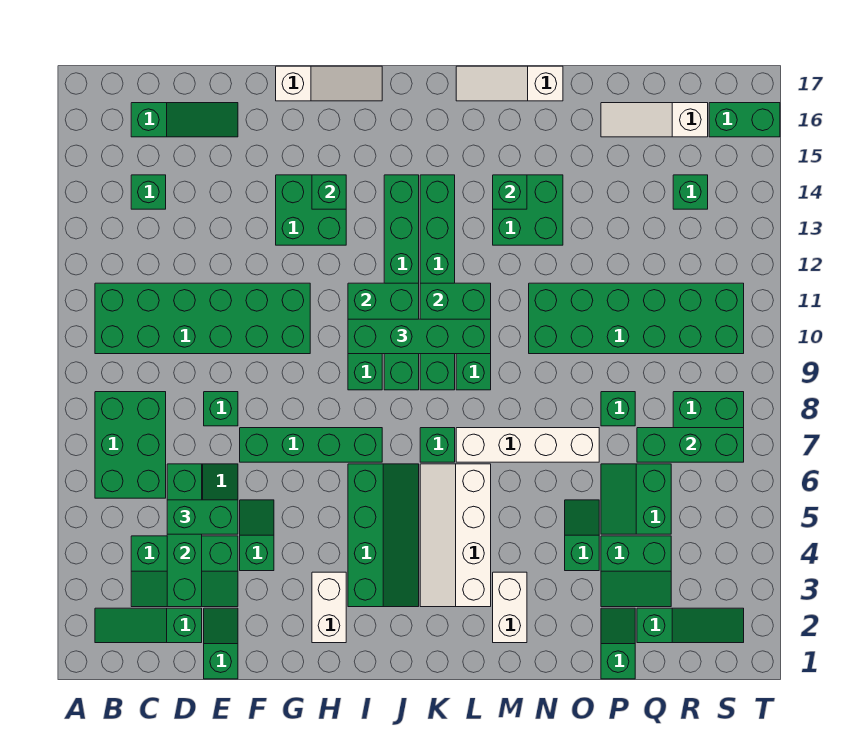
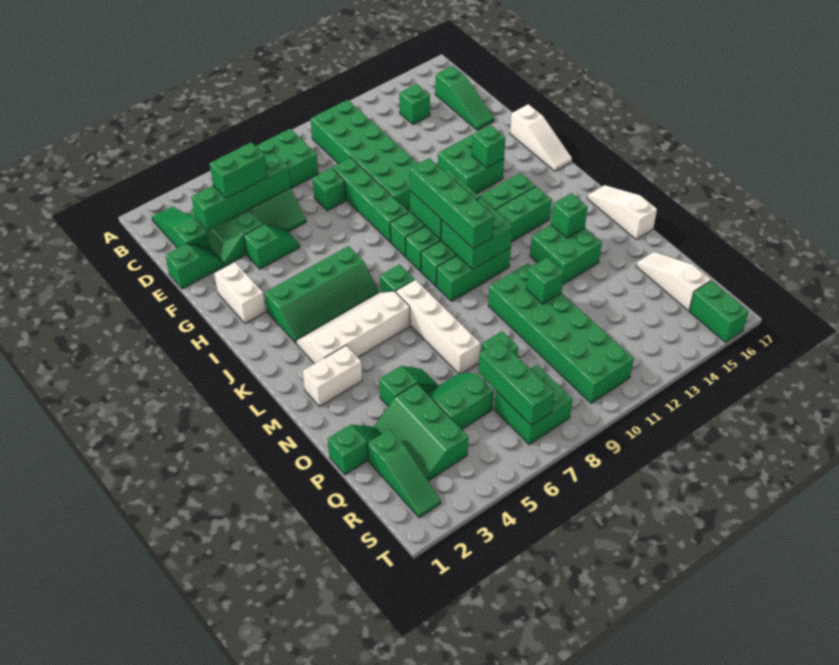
green 1x2 brick [167,500,238,534] -> green 1x2 brick turned to [210,142,267,198]
green 1x4 brick [240,428,382,462] -> green 1x4 brick moved to [332,158,409,242]
white 1x2 brick [312,572,346,643] -> white 1x2 brick turned to [214,262,266,323]
green 2x2 slope [601,536,671,607] -> green 2x3 slope [374,384,468,481]
green 1x1 brick [673,175,708,209] -> green 1x1 brick moved to [526,257,564,304]

